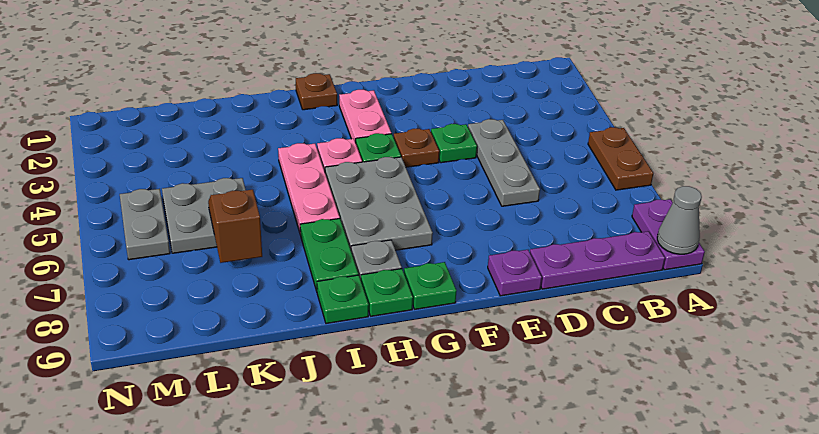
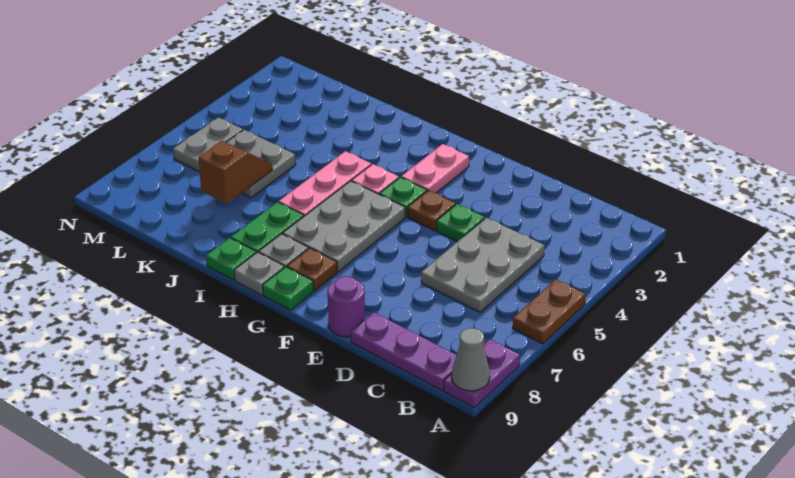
grey 1x3 plate [468,119,540,206] -> grey 2x3 plate [421,218,545,312]
purple 1x1 plate [488,250,542,296] -> purple 1x1 round brick [328,276,365,337]
brown 1x1 plate [296,73,337,110] -> brown 1x1 plate moved to [287,248,337,291]
green 1x1 plate [361,269,413,316] -> grey 1x1 plate [234,252,285,295]

